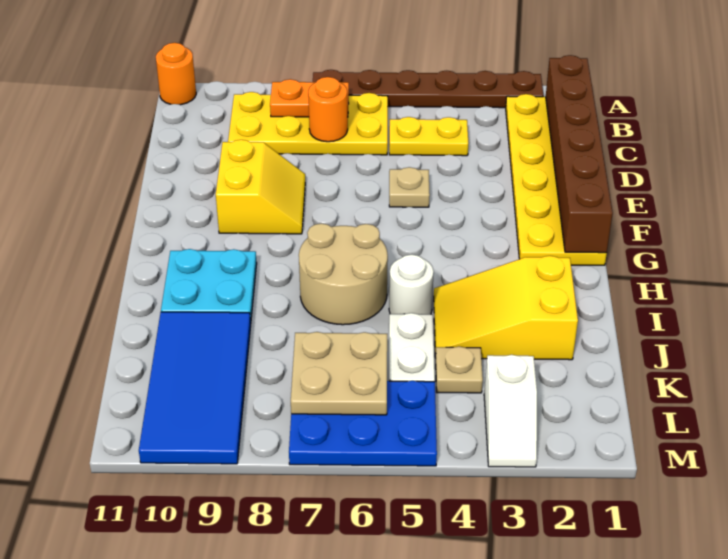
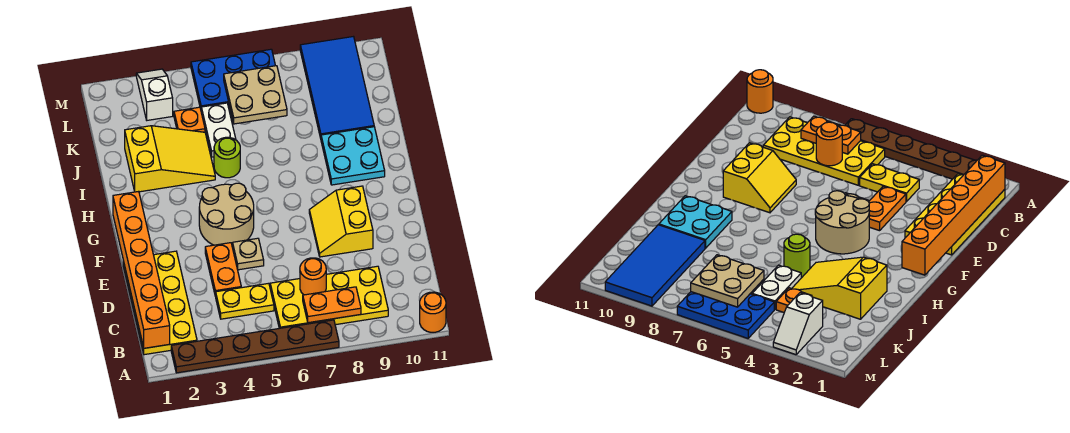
yellow 2x6 plate [506,94,607,265] -> yellow 2x4 plate [123,251,197,355]
brown 1x6 brick [546,55,613,253] -> orange 1x6 brick [113,191,170,348]
none -> orange 1x2 plate [205,243,241,296]
tan 2x2 round brick [299,224,388,325] -> tan 2x2 round brick moved to [199,183,254,247]
white 1x1 round brick [389,255,434,314] -> lime 1x1 round brick [214,137,240,178]
tan 1x1 plate [436,347,483,393] -> orange 1x1 plate [174,107,205,132]

